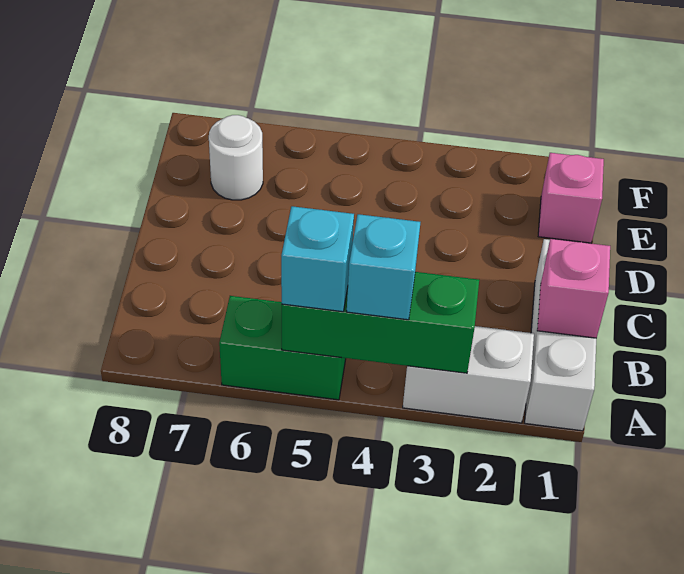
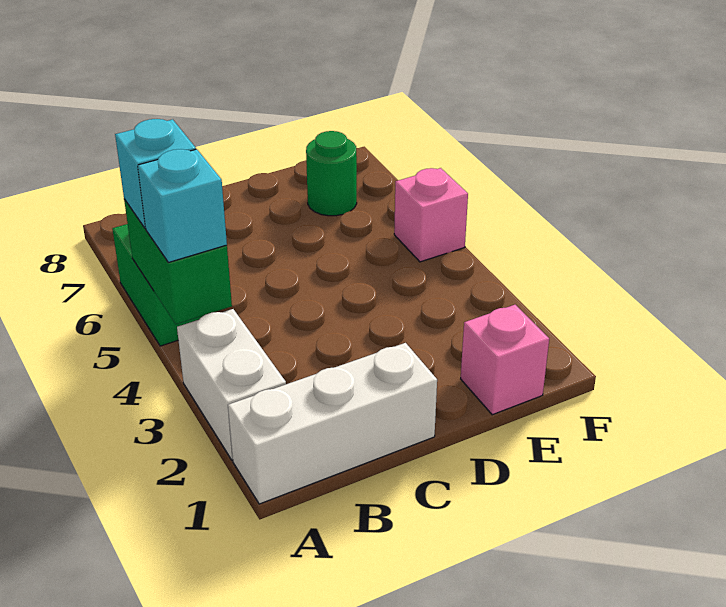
green 1x3 brick [282,272,479,373] -> green 1x2 brick [124,199,232,324]
pink 1x1 brick [537,239,610,338] -> pink 1x1 brick moved to [394,168,468,262]
white 1x1 round brick [209,115,263,200] -> green 1x1 round brick [306,131,357,216]

